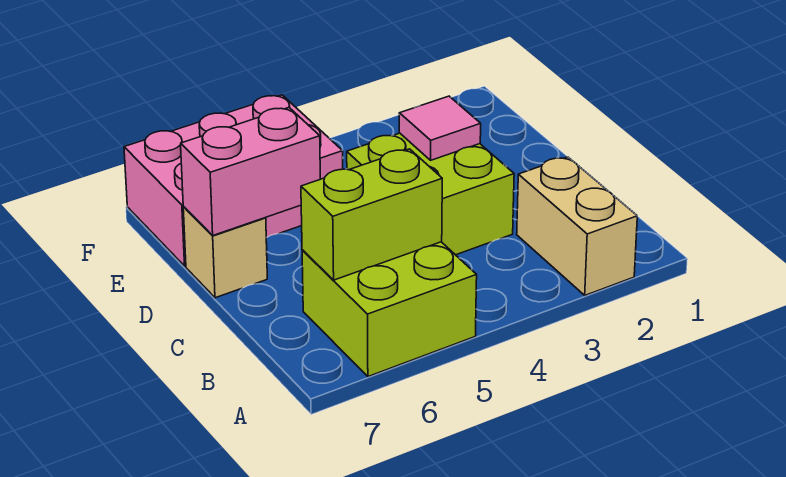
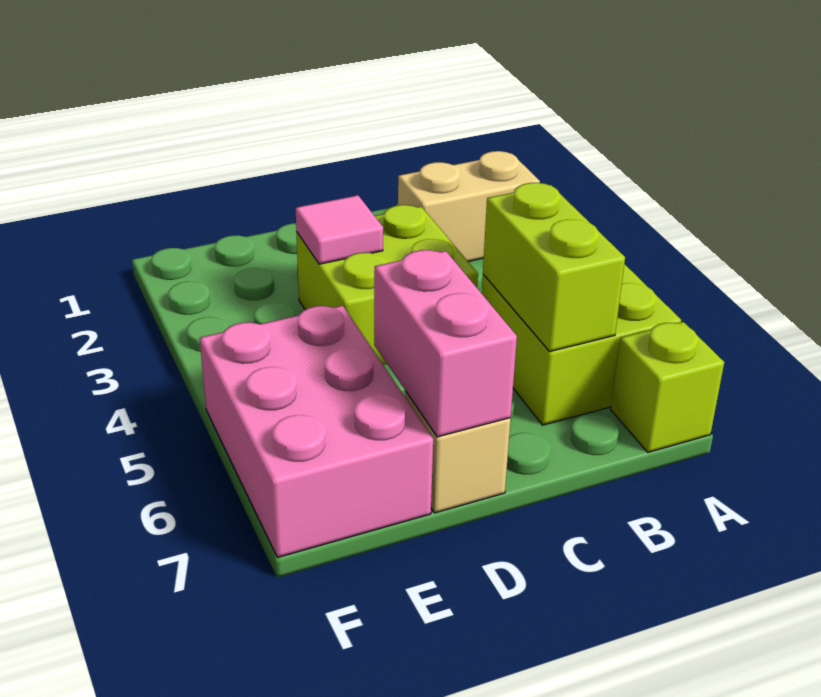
none -> lime 1x1 brick [611,322,724,452]

